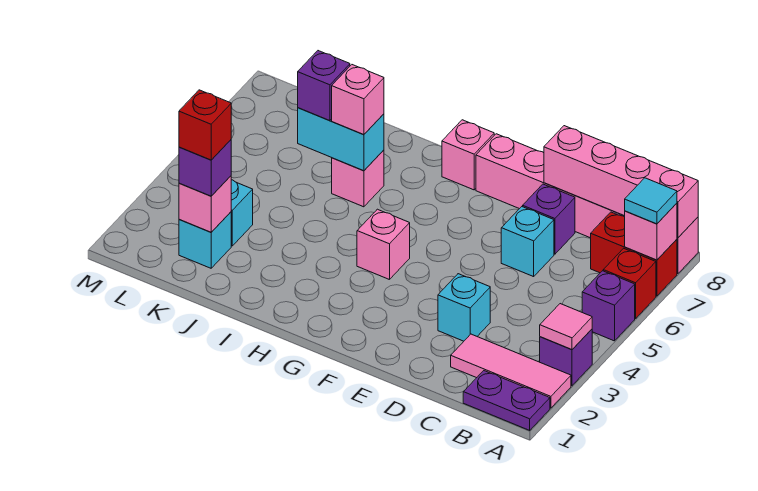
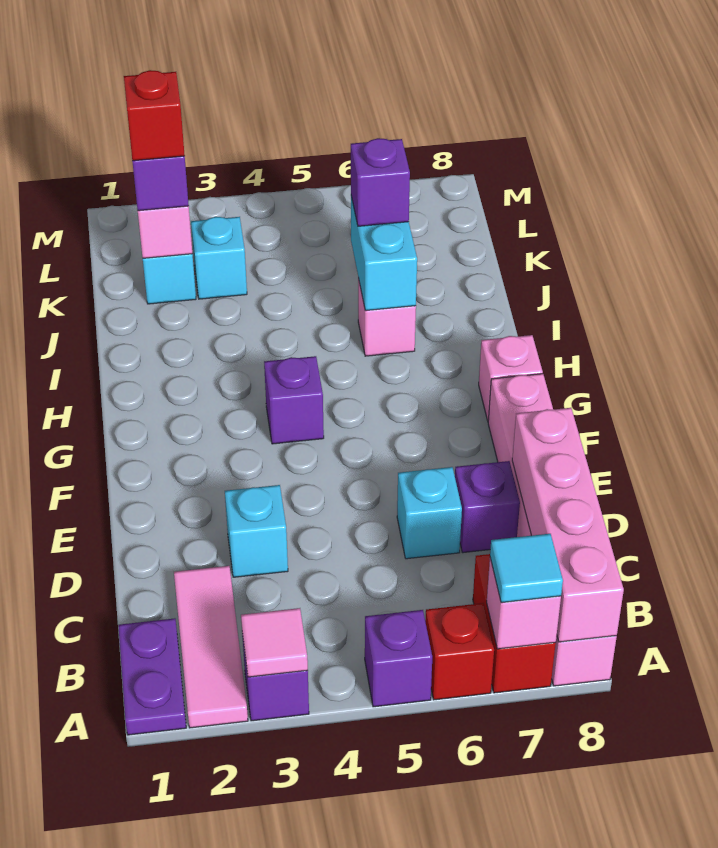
pink 1x1 brick [357,209,410,280] -> purple 1x1 brick [264,356,324,444]
pink 1x1 brick [332,65,384,135] -> none

